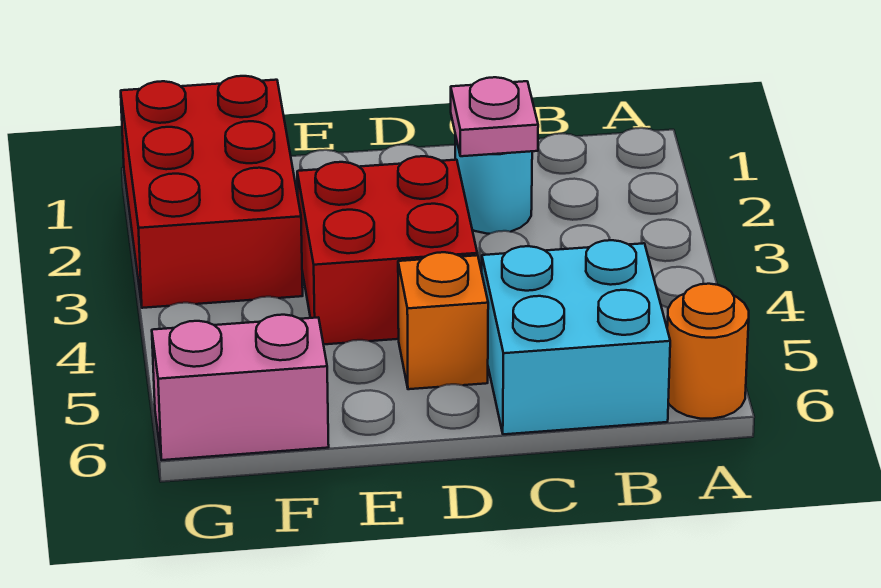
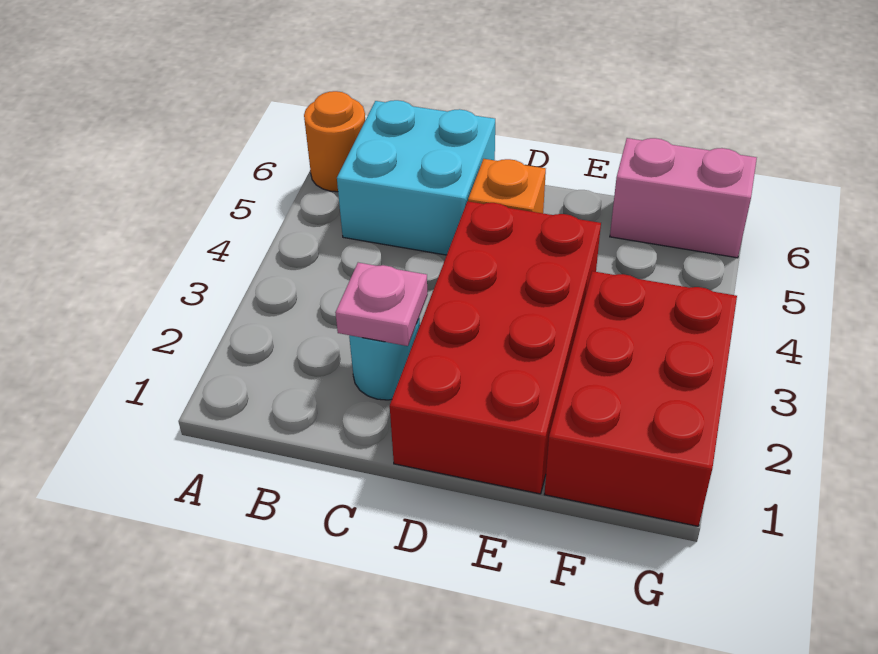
red 2x2 brick [297,156,477,345] -> red 2x4 brick [390,201,601,494]

